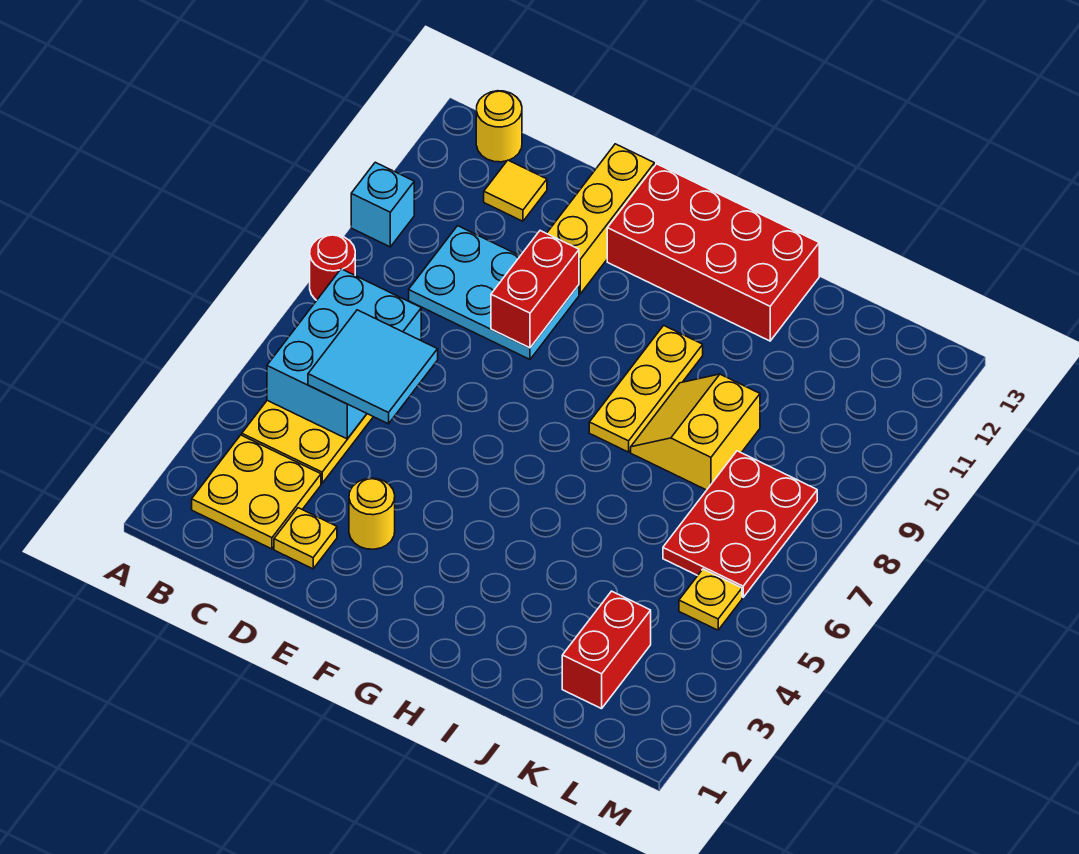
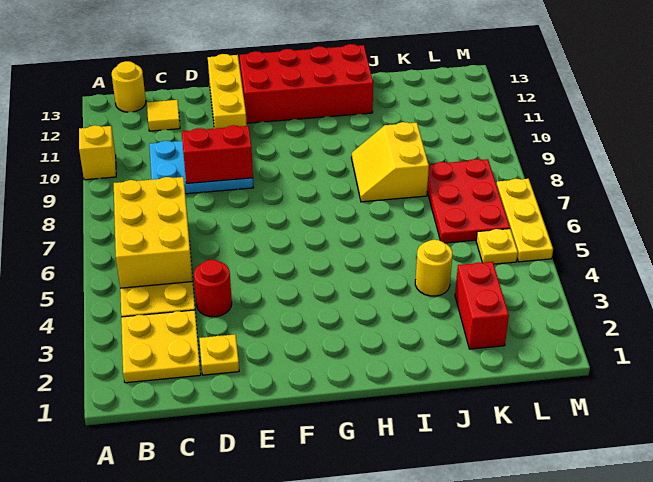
red 1x1 round brick [310,235,355,300] -> red 1x1 round brick moved to [194,260,232,317]
cyan 1x1 brick [351,162,414,247] -> yellow 1x1 brick [79,125,116,180]
cyan 2x3 brick [267,269,421,439] -> yellow 2x3 brick [114,177,193,288]
cyan 2x2 tile [308,310,438,424] -> none
yellow 1x1 round brick [349,478,395,549] -> yellow 1x1 round brick moved to [415,240,452,296]
red 1x2 brick [491,231,579,348] -> red 1x2 brick turned to [182,125,253,183]
yellow 1x3 plate [589,325,703,452] -> yellow 1x3 plate moved to [497,179,553,262]

